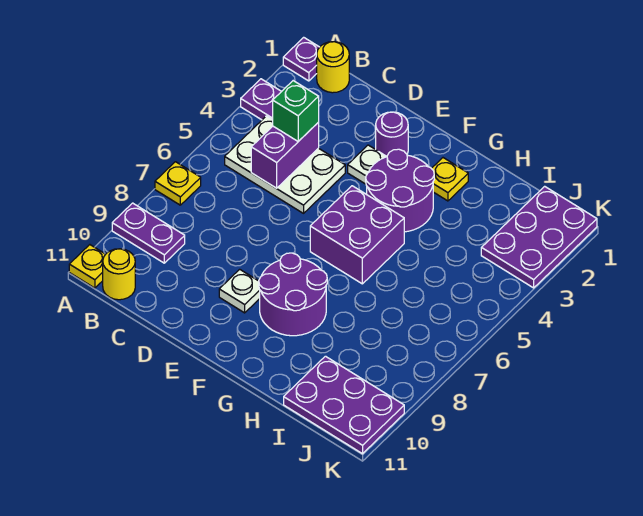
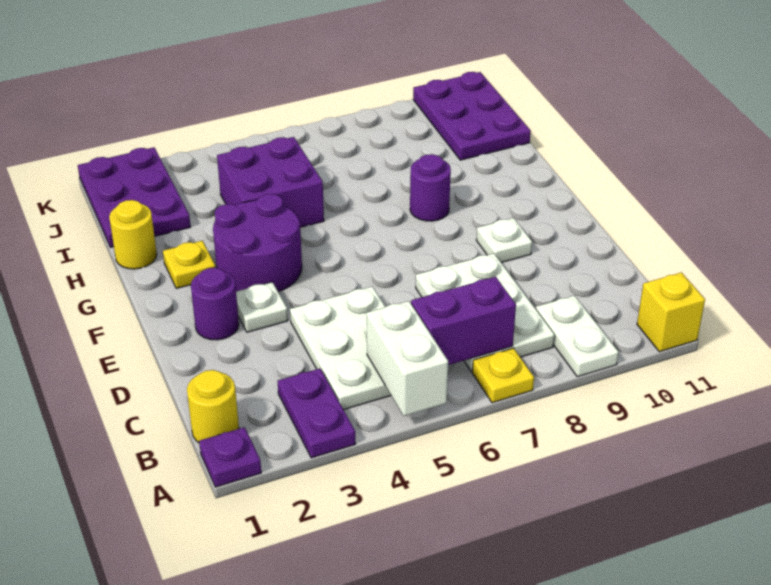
none -> white 1x2 brick [367,301,448,416]
purple 1x2 plate [112,203,185,263] -> white 1x2 plate [536,296,618,377]
yellow 1x1 plate [69,245,106,288] -> yellow 1x1 brick [637,272,705,352]
none -> white 2x3 plate [416,253,554,372]
yellow 1x1 round brick [103,249,135,300] -> yellow 1x1 round brick moved to [109,200,157,269]
purple 1x2 brick [251,123,319,188] -> purple 1x2 brick moved to [411,277,516,365]
green 1x1 brick [273,81,319,141] -> none
purple 2x2 brick [310,186,404,284] -> purple 2x2 brick moved to [217,137,324,227]
purple 2x2 round brick [259,253,327,336] -> purple 1x1 round brick [410,154,451,221]
purple 2x3 plate [481,186,597,288] -> purple 2x3 plate turned to [78,147,191,247]

